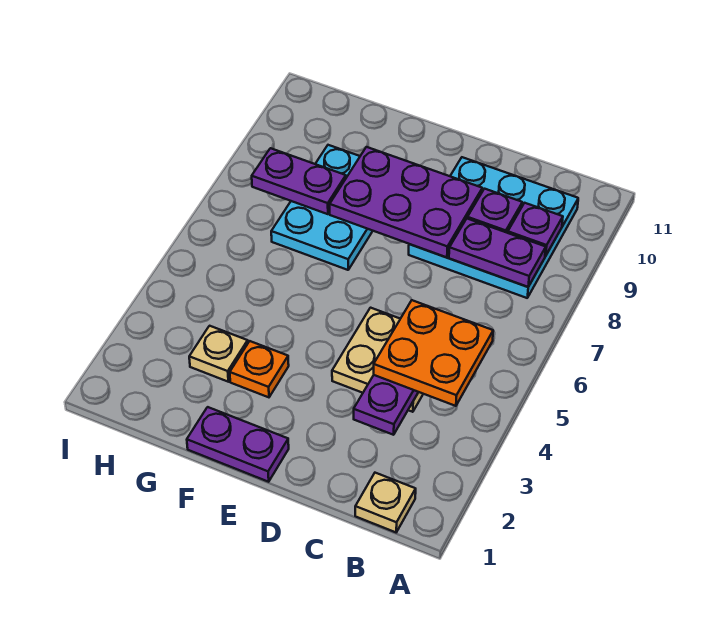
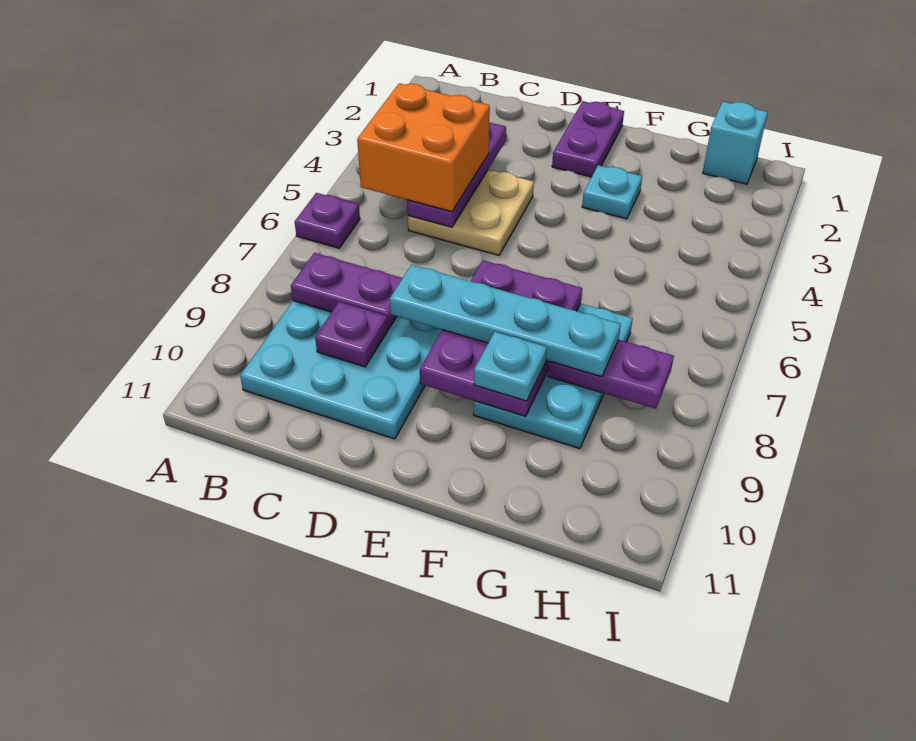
tan 1x1 plate [355,473,416,532] -> none
orange 2x2 plate [374,300,493,406] -> orange 2x2 brick [357,83,490,212]
purple 1x1 plate [508,203,563,256] -> purple 1x1 plate moved to [295,193,360,248]
purple 2x3 plate [330,147,482,258] -> purple 2x3 plate turned to [420,261,582,416]
none -> cyan 1x4 plate [390,265,621,377]
purple 1x2 plate [187,407,289,482] -> purple 1x2 plate turned to [552,101,624,177]
orange 1x1 plate [230,341,289,397] -> cyan 1x1 plate [582,165,642,219]
none -> cyan 1x1 plate [474,332,547,401]
tan 1x1 plate [189,326,248,382] -> none
none -> cyan 1x1 brick [703,102,768,184]

